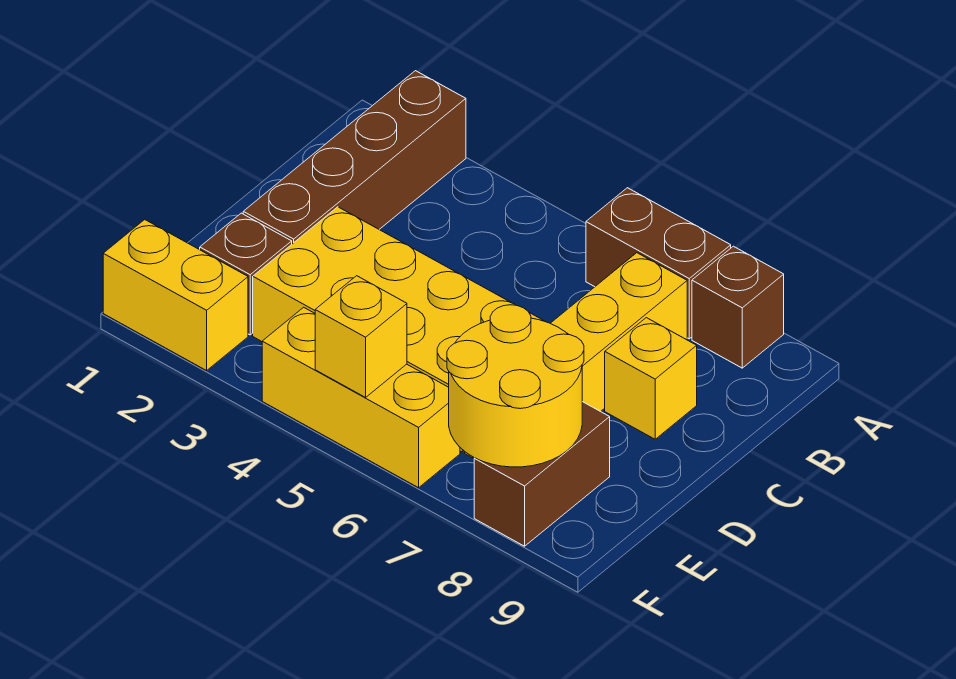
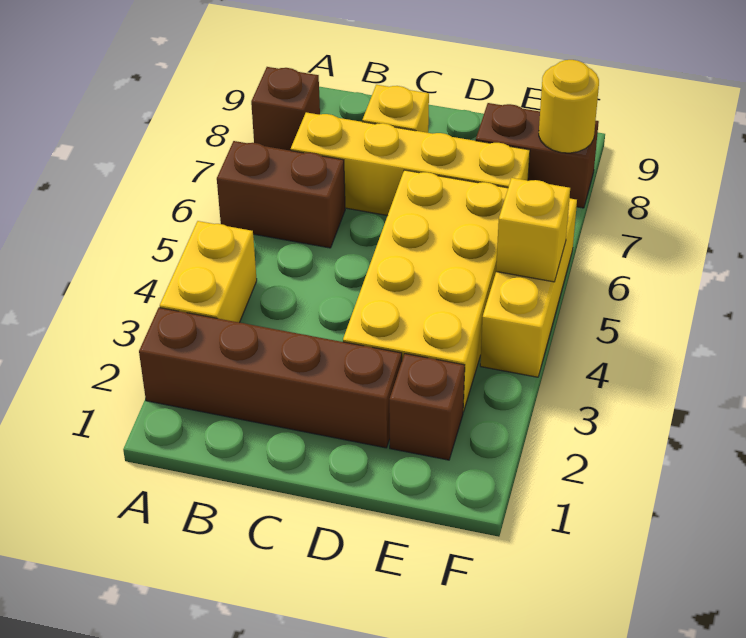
brown 1x2 brick [586,188,731,339] -> brown 1x2 brick turned to [217,141,345,248]
yellow 2x2 round brick [447,305,584,467] -> yellow 1x1 round brick [539,60,599,153]
yellow 1x2 brick [103,220,248,371] -> yellow 1x2 brick moved to [160,221,257,323]

